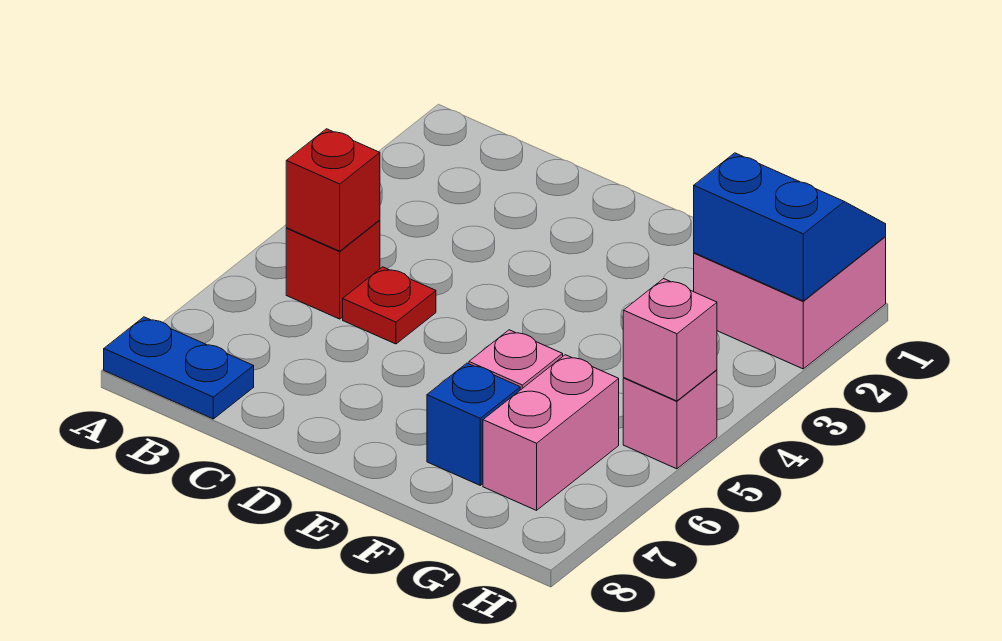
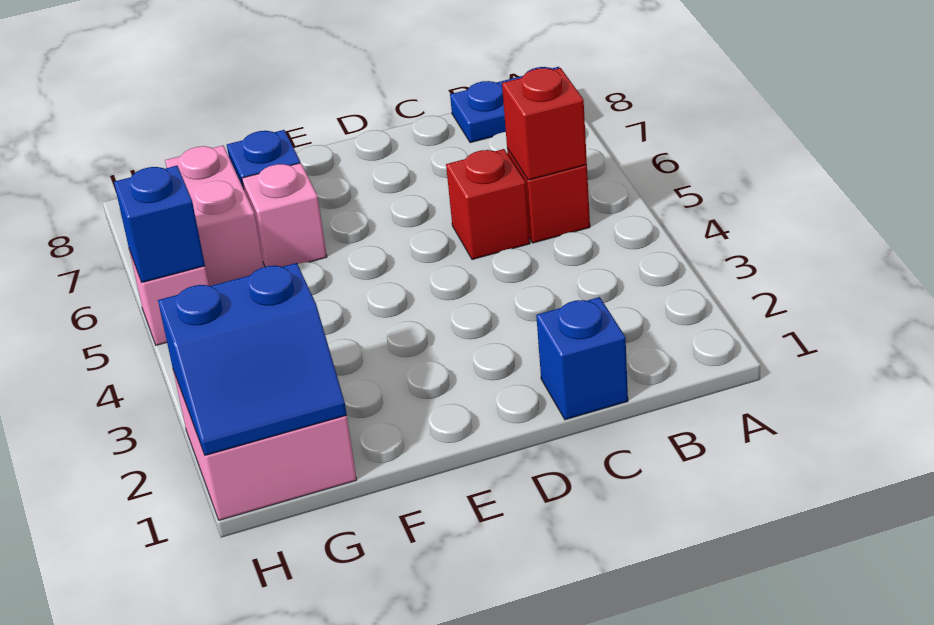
none -> blue 1x1 brick [536,297,628,420]
red 1x1 plate [343,267,436,344] -> red 1x1 brick [446,149,530,260]
pink 1x1 brick [623,279,717,401] -> blue 1x1 brick [114,166,205,282]

